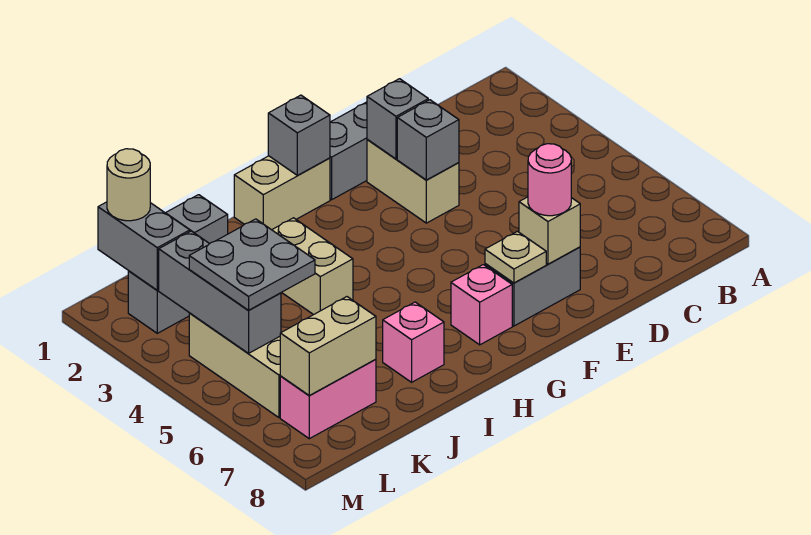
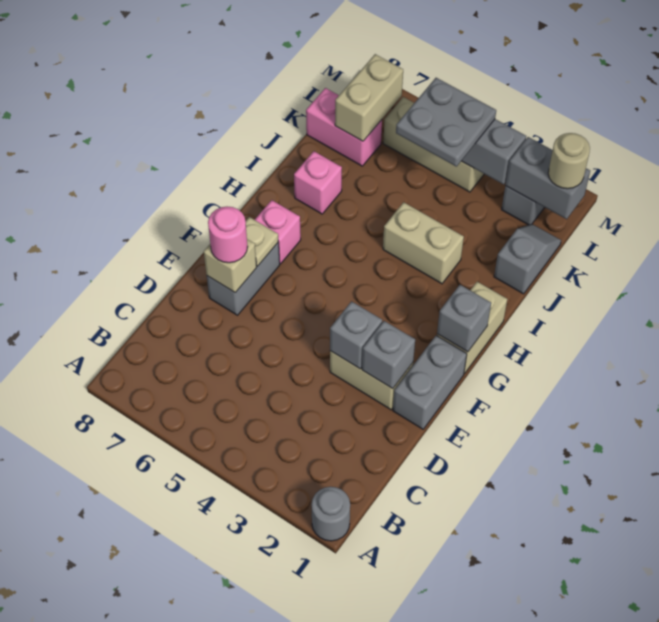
none -> grey 1x1 round brick [312,487,350,541]
pink 1x2 brick [280,359,376,439] -> pink 1x2 brick turned to [306,88,382,166]

